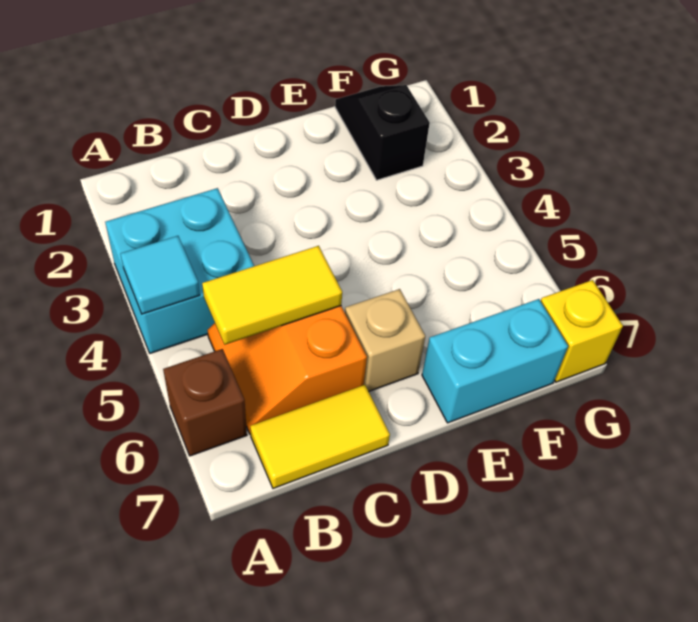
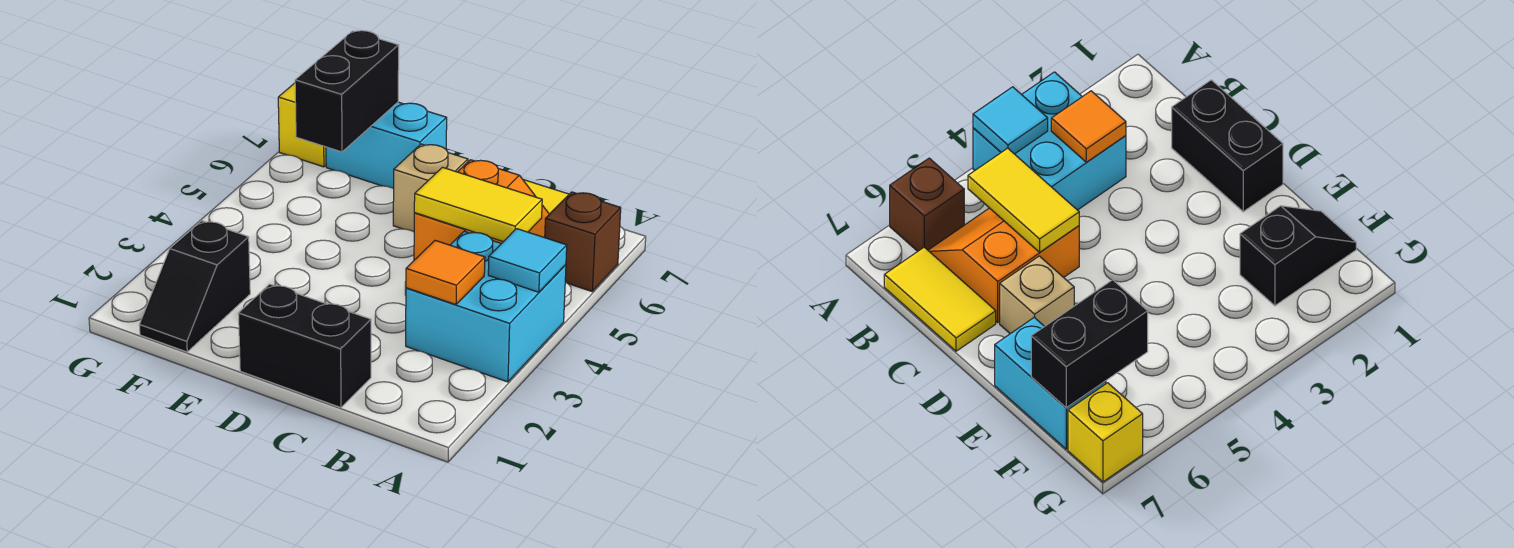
none -> orange 1x1 tile [406,240,485,304]
none -> black 1x2 brick [238,284,371,408]
none -> black 1x2 brick [295,31,399,152]

